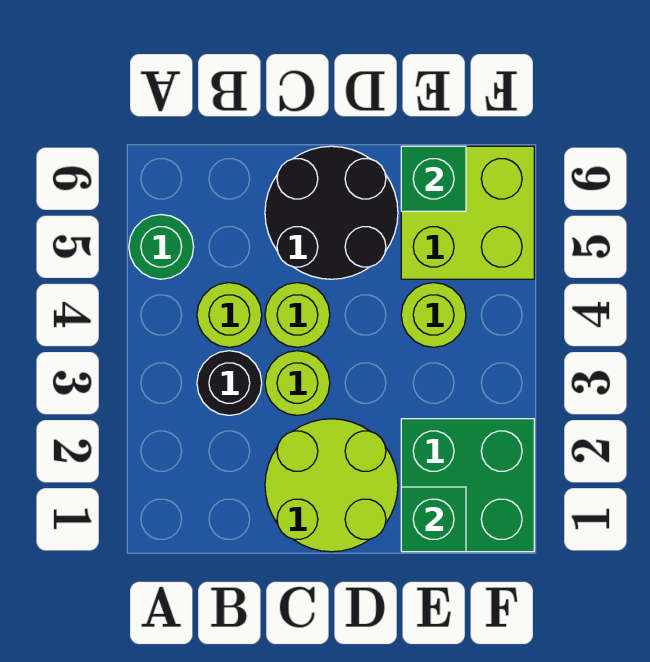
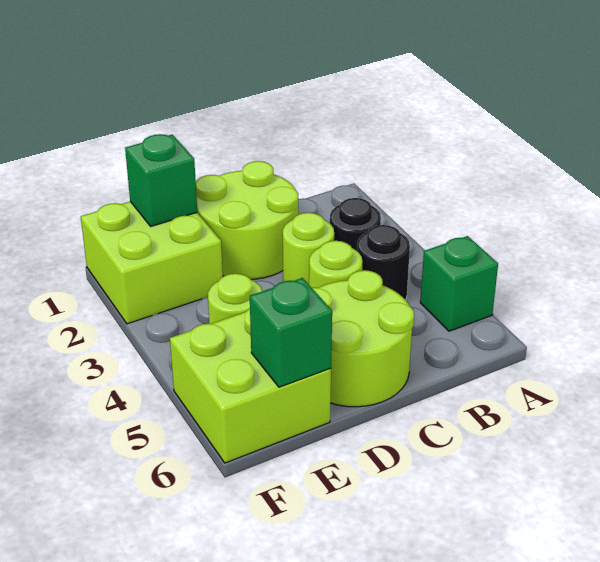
green 1x1 round brick [129,215,194,279] -> green 1x1 brick [420,236,498,331]
lime 1x1 round brick [197,283,262,347] -> black 1x1 round brick [357,225,410,300]
black 2x2 round brick [265,146,398,279] -> lime 2x2 round brick [312,270,414,407]
green 2x2 brick [401,419,534,552] -> lime 2x2 brick [81,202,223,324]

